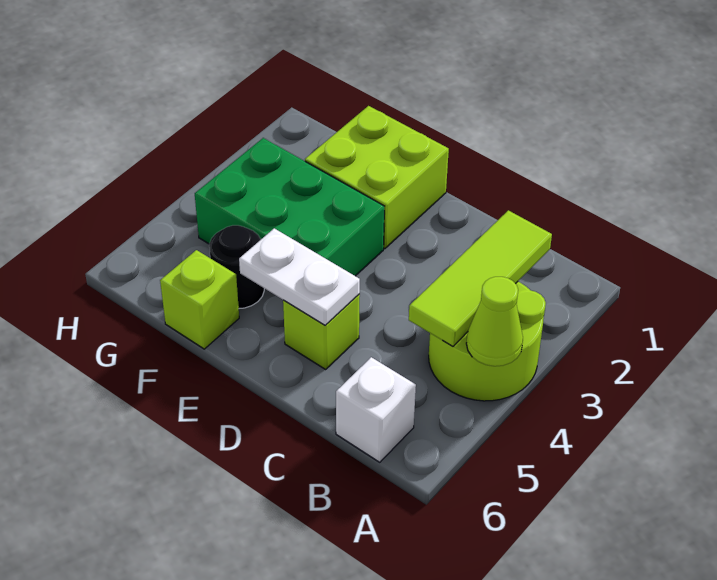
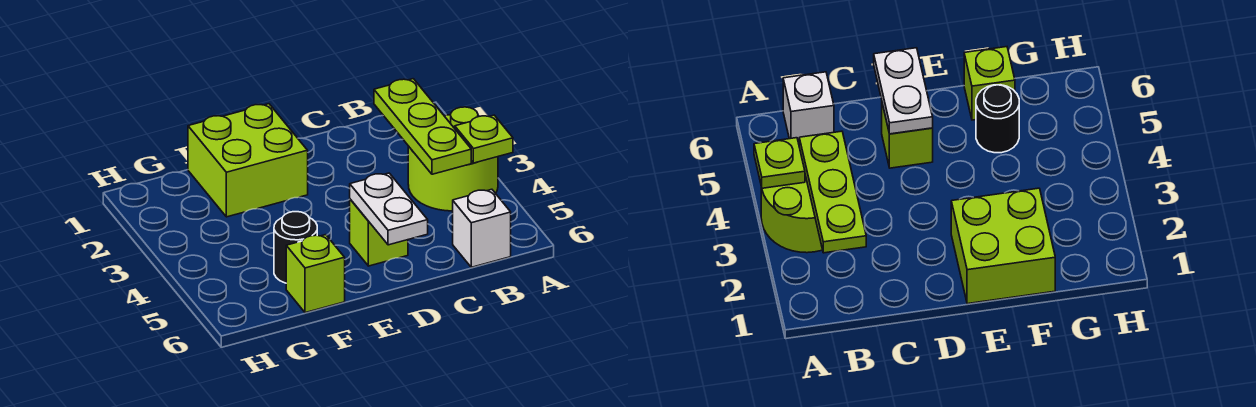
lime 1x1 cone [466,277,523,366] -> lime 1x1 plate [455,115,513,163]
lime 1x3 tile [409,210,552,347] -> lime 1x3 plate [374,79,471,174]
white 1x2 plate [239,228,360,325] -> white 1x2 plate turned to [350,173,428,245]
green 2x3 brick [195,138,384,276] -> none

